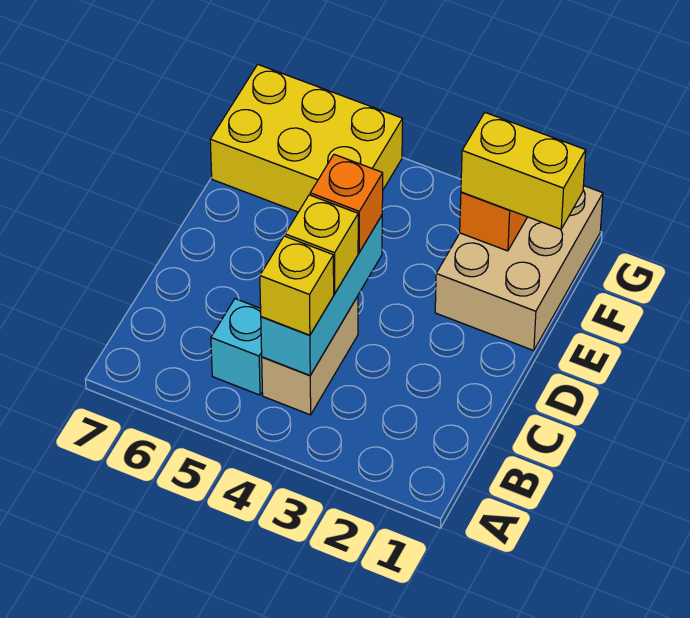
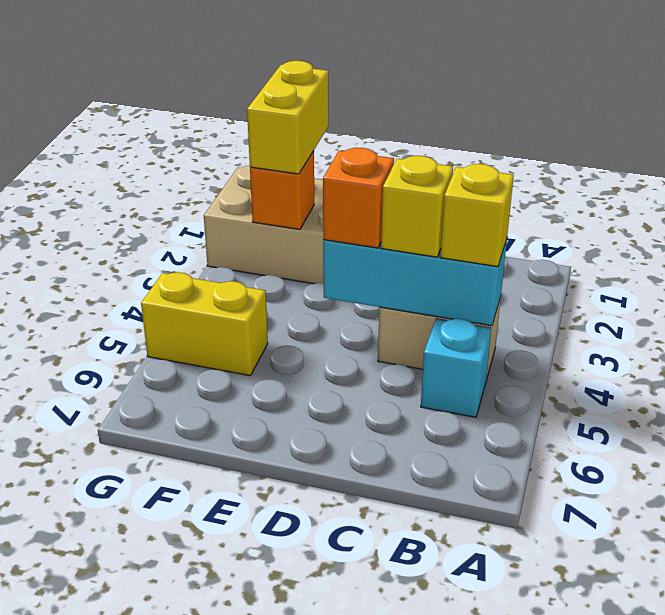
yellow 2x3 brick [210,65,403,212] -> yellow 1x2 brick [141,272,268,376]

